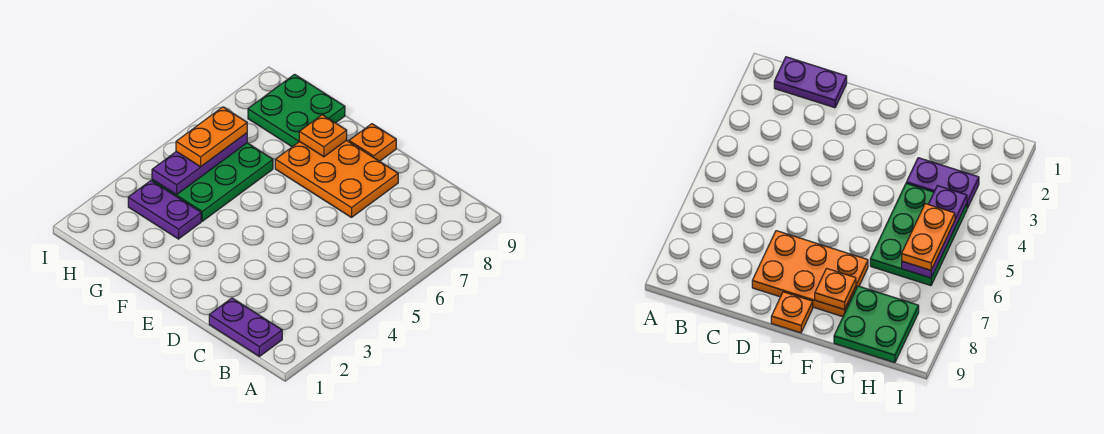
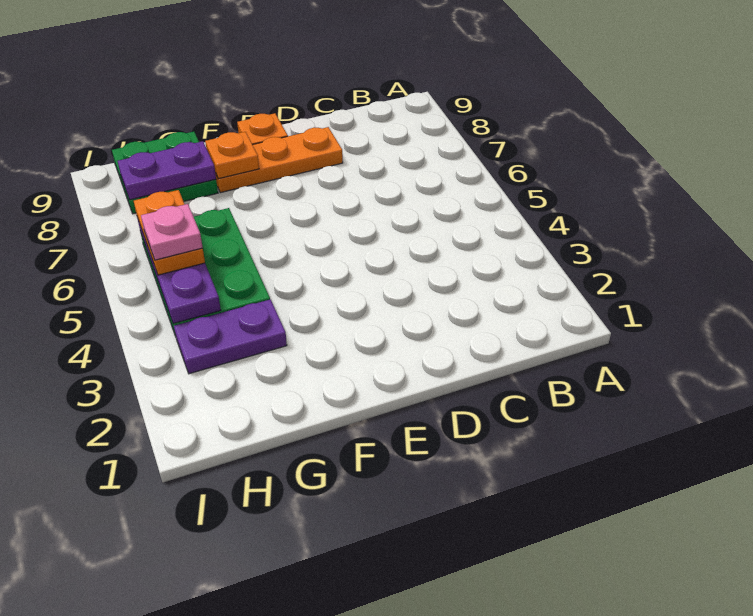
purple 1x2 plate [209,298,282,356] -> purple 1x2 plate moved to [118,141,216,200]
orange 2x3 plate [275,140,398,217] -> orange 1x3 plate [215,127,343,193]
none -> pink 1x1 plate [141,204,203,260]

